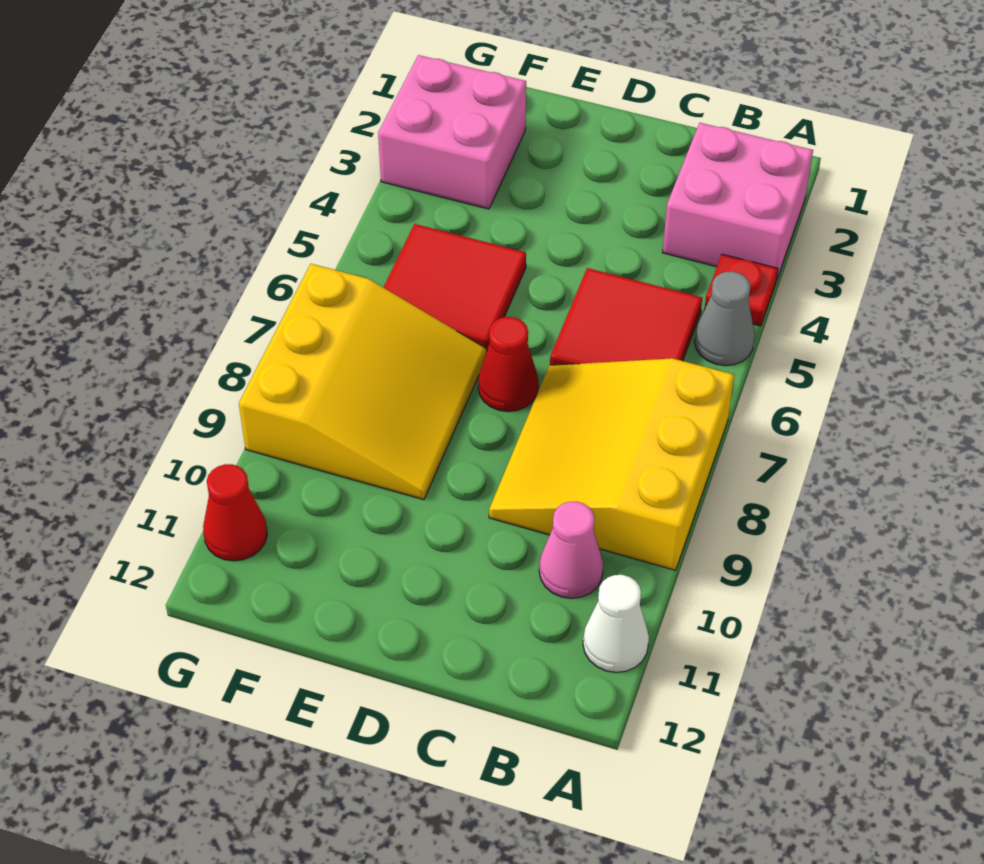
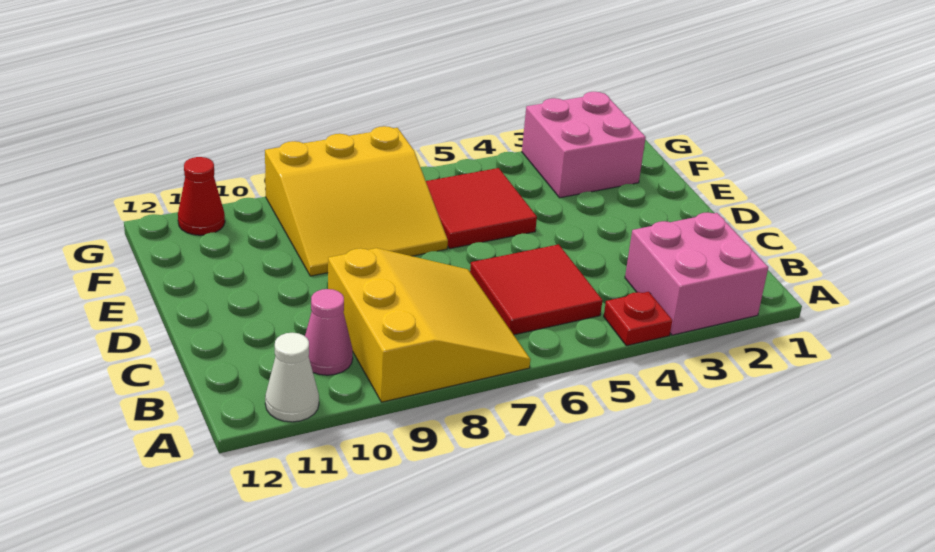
grey 1x1 cone [695,272,755,366] -> none
yellow 3x3 slope [489,358,734,570] -> yellow 3x3 slope turned to [328,248,530,402]
red 1x1 cone [478,317,538,411] -> none

